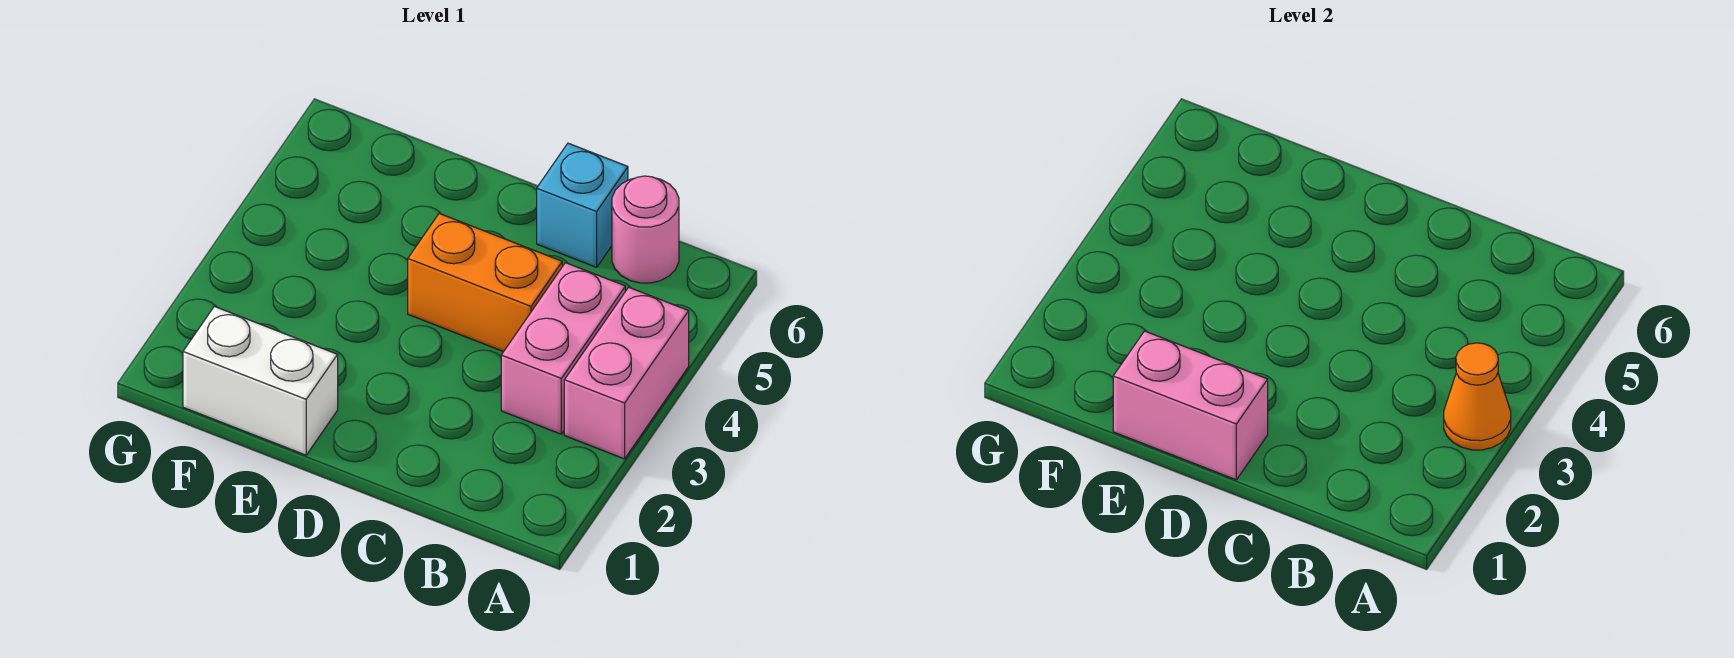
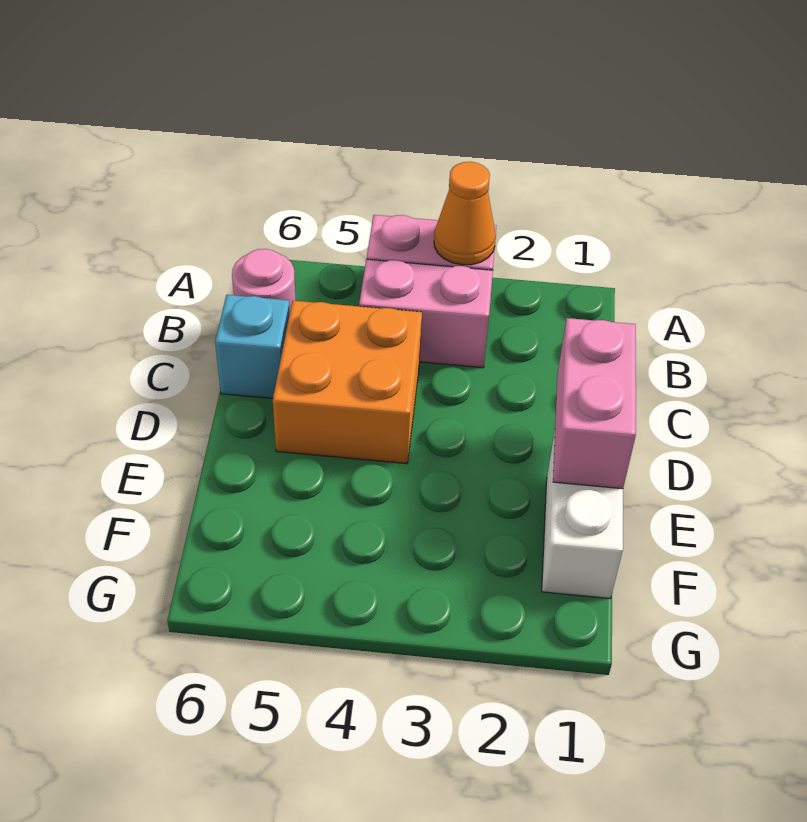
orange 1x2 brick [408,214,562,352] -> orange 2x2 brick [273,301,422,464]

